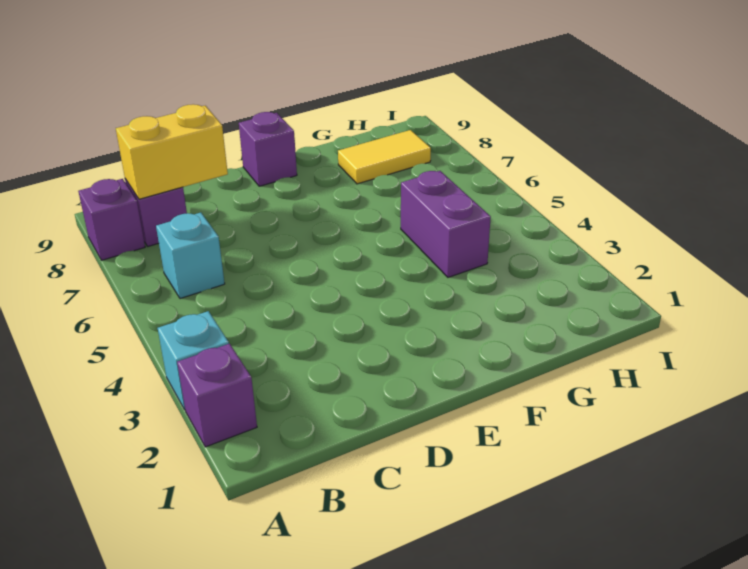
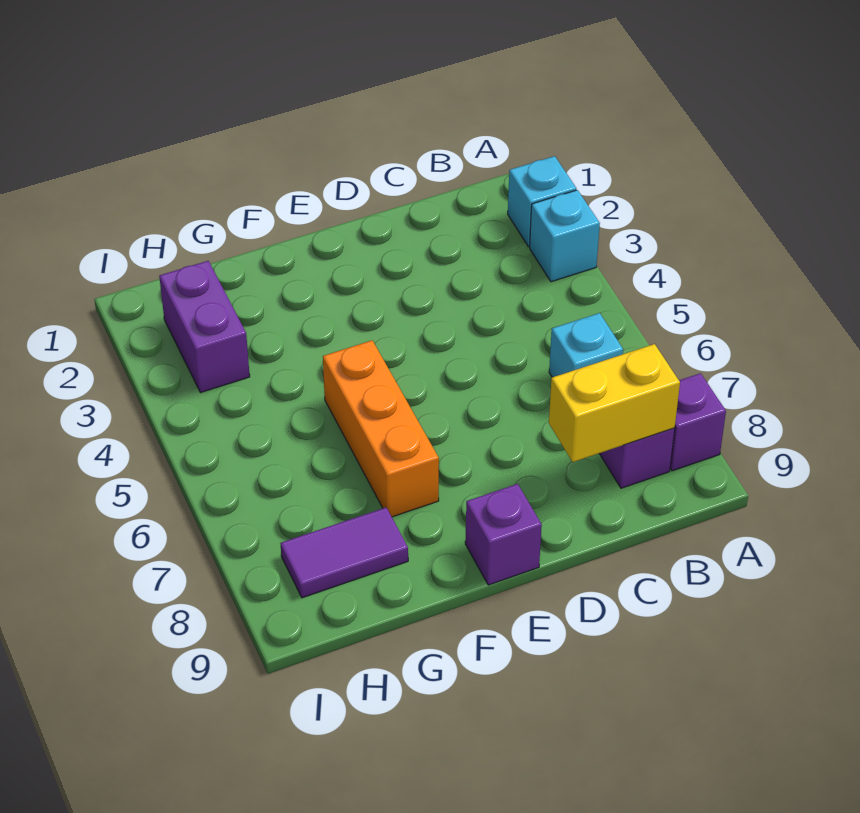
purple 1x1 brick [177,344,257,447] -> cyan 1x1 brick [508,156,576,247]
none -> orange 1x3 brick [323,340,439,517]
purple 1x2 brick [401,171,491,277] -> purple 1x2 brick moved to [159,261,250,393]
yellow 1x2 tile [338,130,431,184] -> purple 1x2 tile [281,507,408,598]

